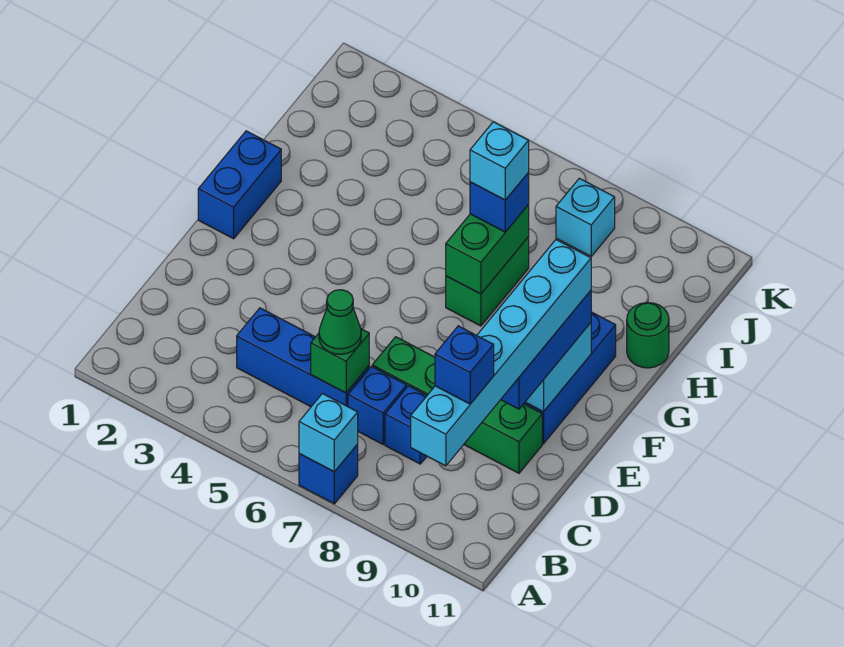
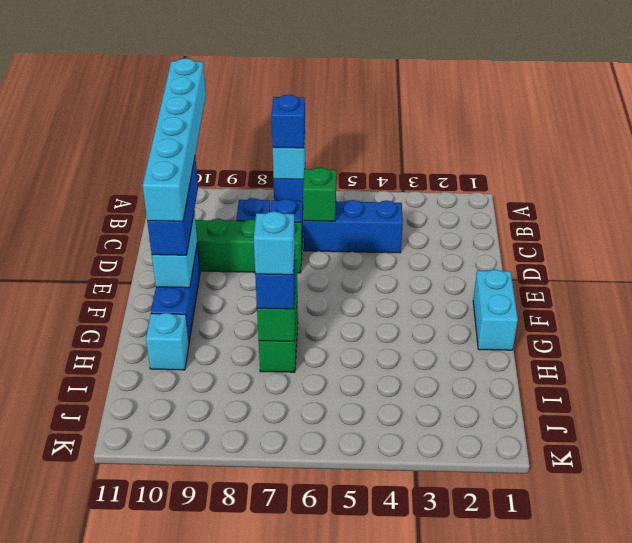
blue 1x1 brick [435,326,494,404] -> blue 1x1 brick moved to [272,95,305,148]
green 1x1 cone [319,290,361,354] -> none
blue 1x2 brick [198,131,281,239] -> cyan 1x2 brick [473,270,518,350]
green 1x1 round brick [627,302,669,368] -> none
cyan 1x1 brick [556,178,615,256] -> cyan 1x1 brick moved to [146,313,189,370]

